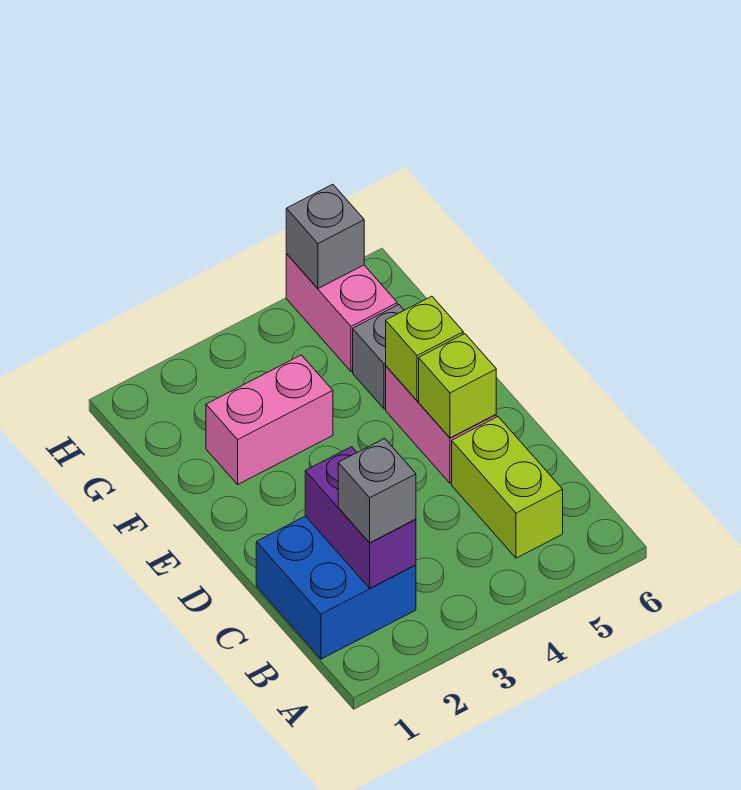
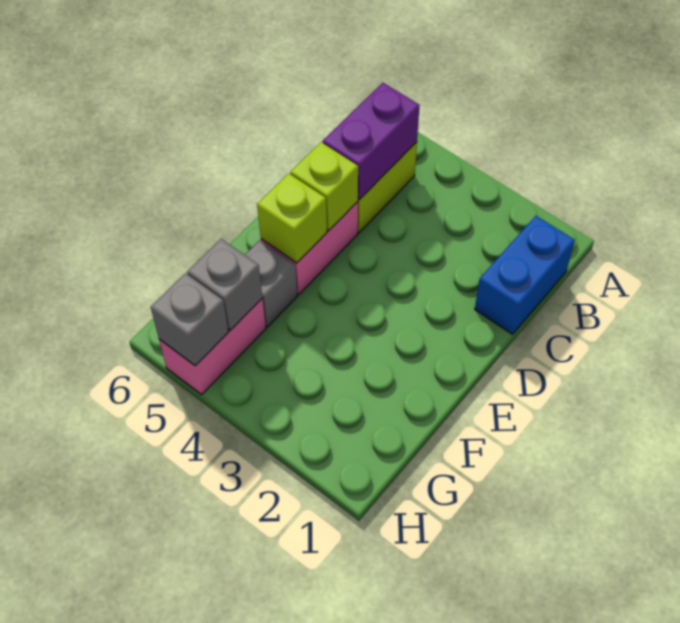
blue 2x2 brick [256,516,416,659] -> blue 1x2 brick [475,216,575,334]
purple 1x2 brick [305,447,416,588] -> purple 1x2 brick moved to [323,83,420,200]
grey 1x1 brick [338,438,416,543] -> grey 1x1 brick moved to [187,239,262,330]
pink 1x2 brick [206,355,333,484] -> none

